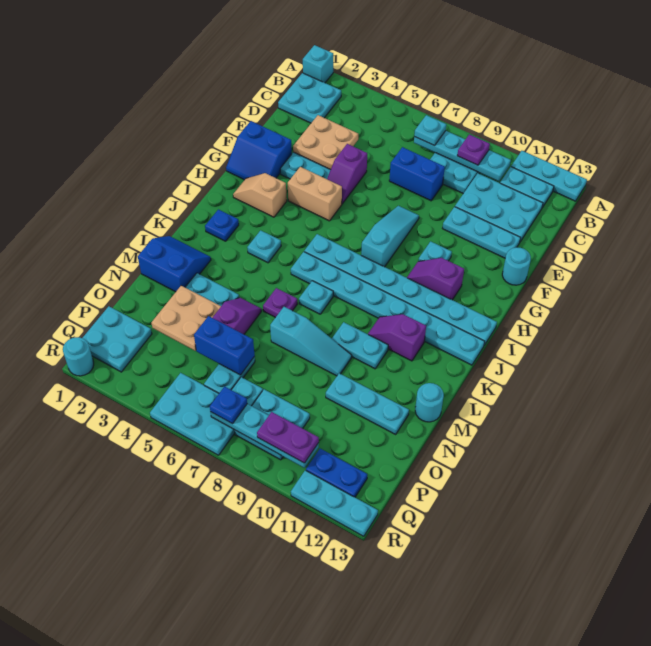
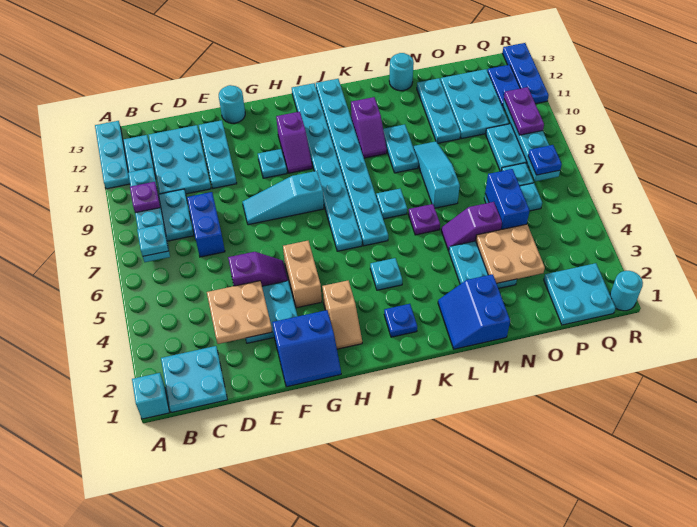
blue 2x2 slope [226,121,292,180] -> blue 2x2 slope turned to [272,310,341,387]
cyan 2x3 plate [150,373,235,455] -> cyan 2x3 plate moved to [441,69,509,139]
cyan 1x3 plate [291,470,378,536] -> blue 1x3 plate [502,43,549,104]

